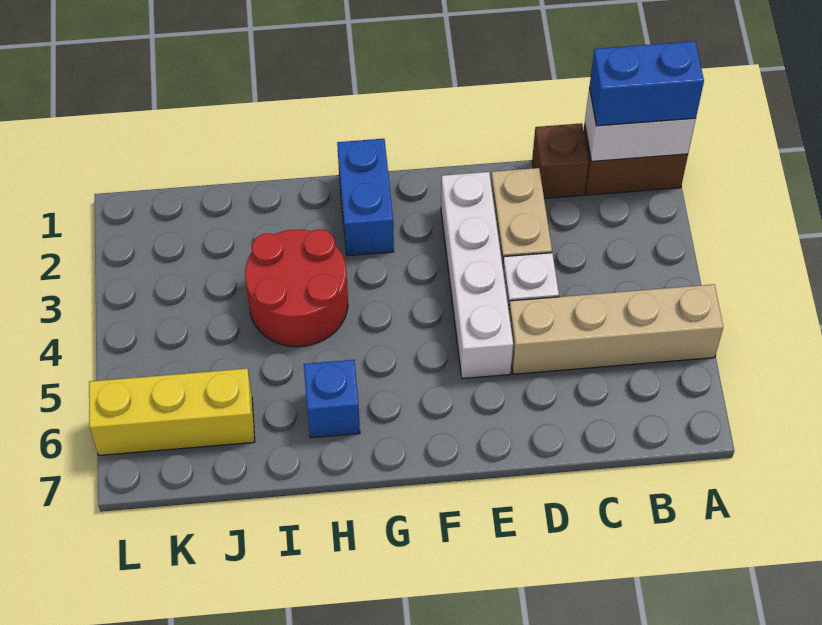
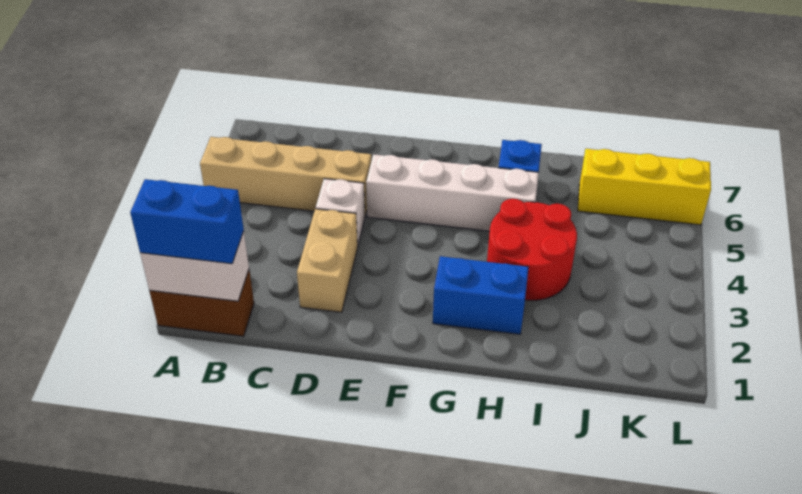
brown 1x1 brick [532,123,589,199] -> none
white 1x4 brick [441,172,513,379] -> white 1x4 brick turned to [366,154,539,231]
blue 1x2 brick [337,139,394,256] -> blue 1x2 brick turned to [433,256,529,334]

